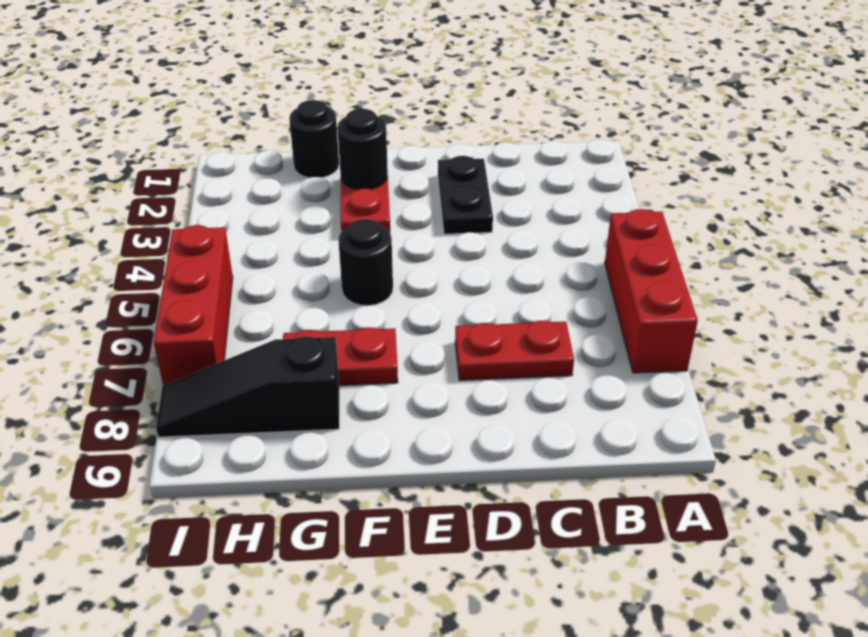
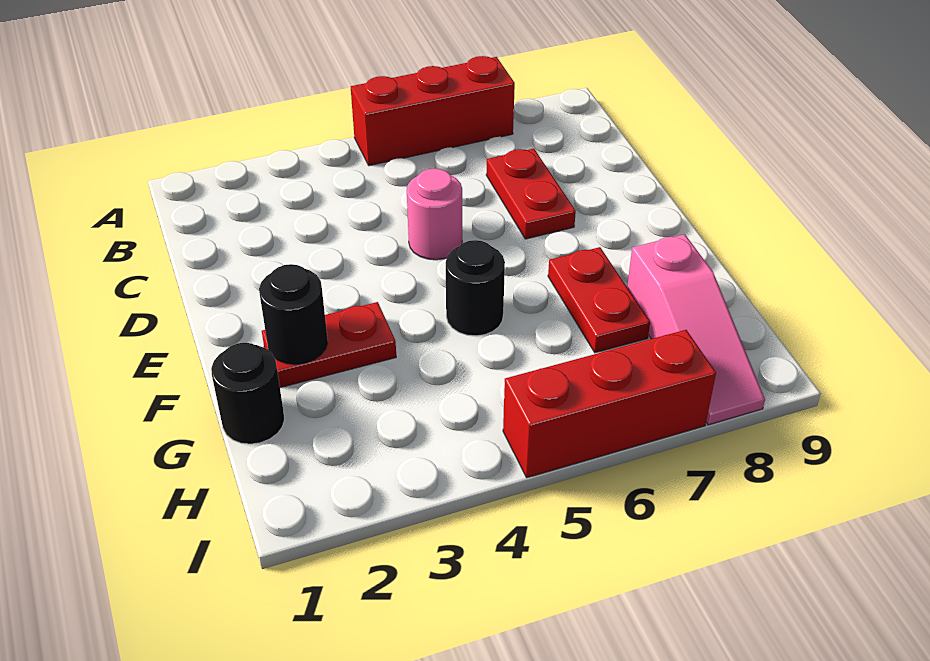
black 1x2 plate [438,156,493,234] -> none
none -> pink 1x1 round brick [407,168,462,260]
black 1x3 slope [156,336,339,437] -> pink 1x3 slope [627,234,765,425]

